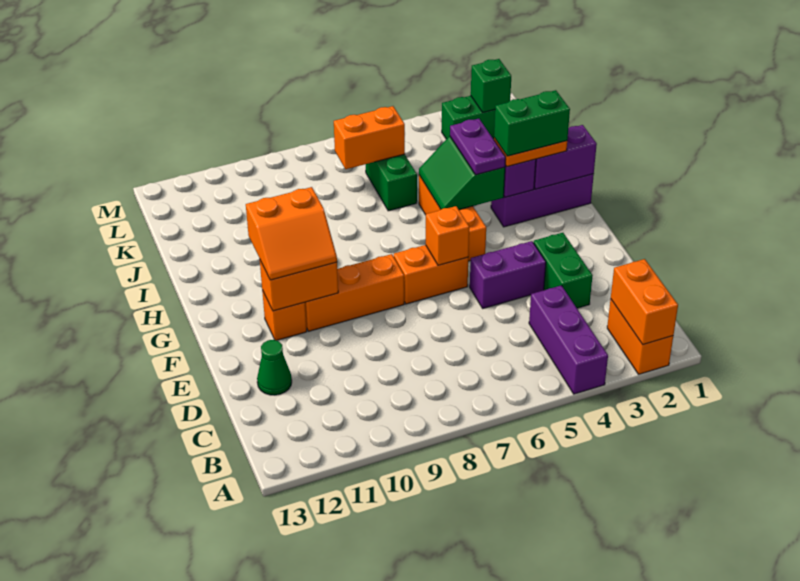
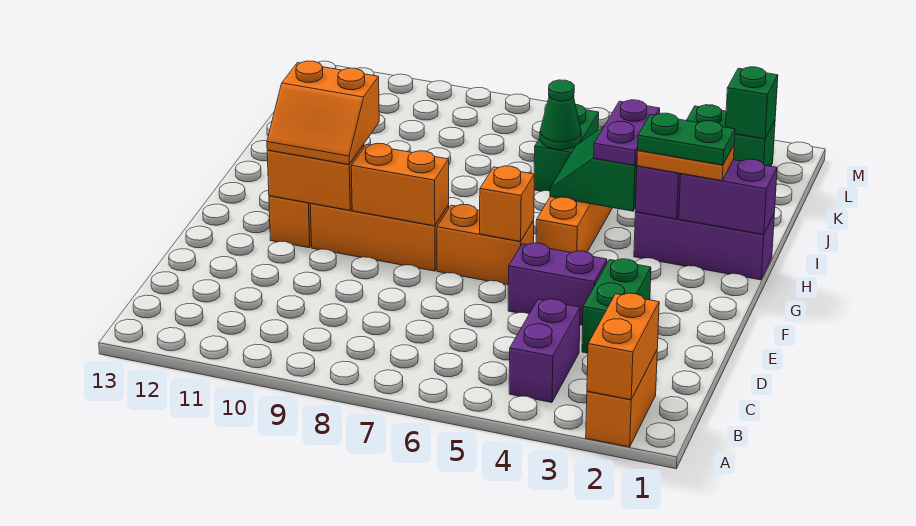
purple 1x3 brick [529,285,608,394] -> purple 1x2 brick [509,299,580,403]
green 1x1 cone [257,340,292,395] -> green 1x1 cone moved to [540,80,581,150]
green 1x2 brick [494,90,570,156] -> green 1x2 plate [638,113,735,165]
orange 1x2 brick [334,106,405,169] -> orange 1x2 brick moved to [351,143,449,226]

